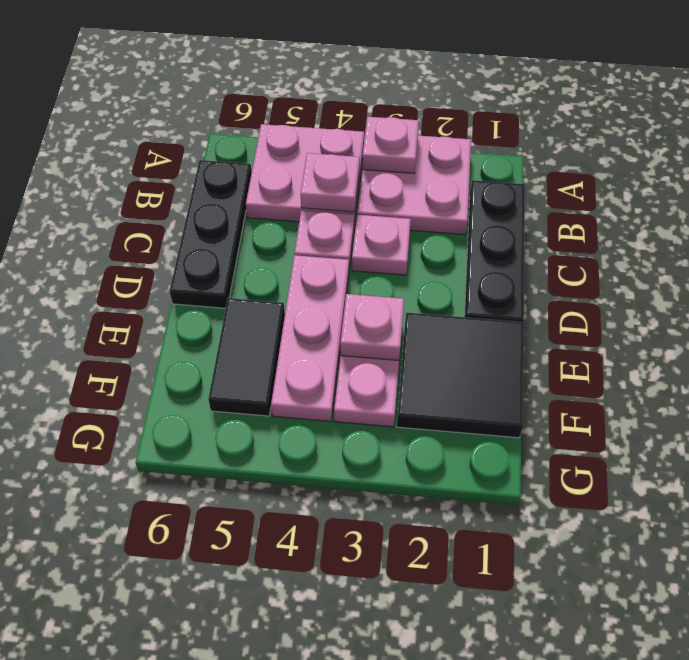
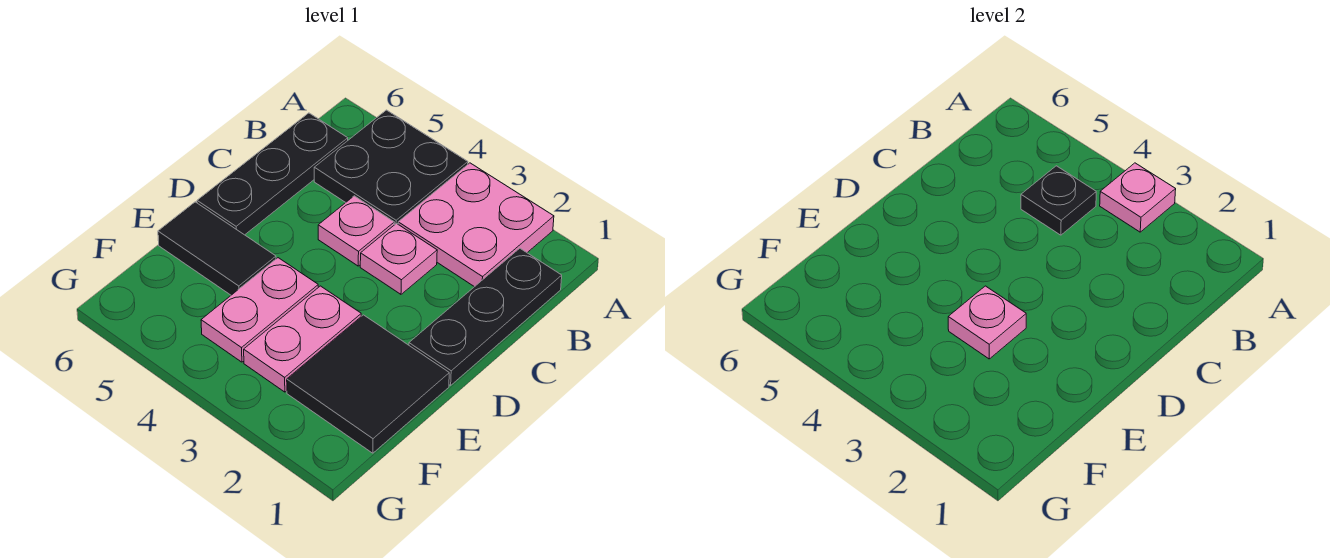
pink 2x2 plate [246,124,364,225] -> black 2x2 plate [314,110,468,225]
pink 1x1 plate [301,153,360,212] -> black 1x1 plate [1021,166,1096,235]
pink 1x3 plate [271,255,349,421] -> pink 1x2 plate [201,258,318,362]
black 1x2 tile [208,298,285,416] -> black 1x2 tile turned to [158,202,276,295]

